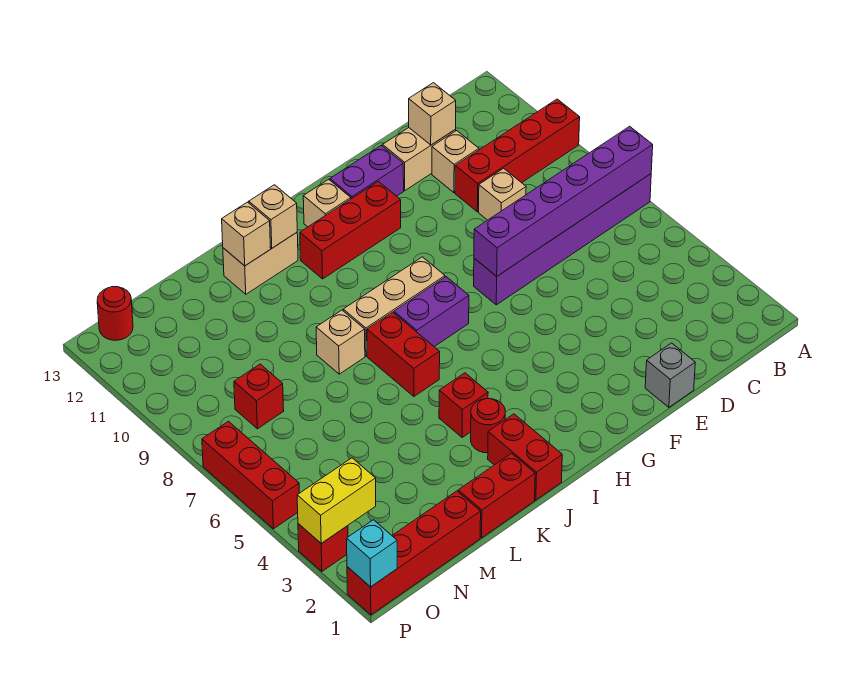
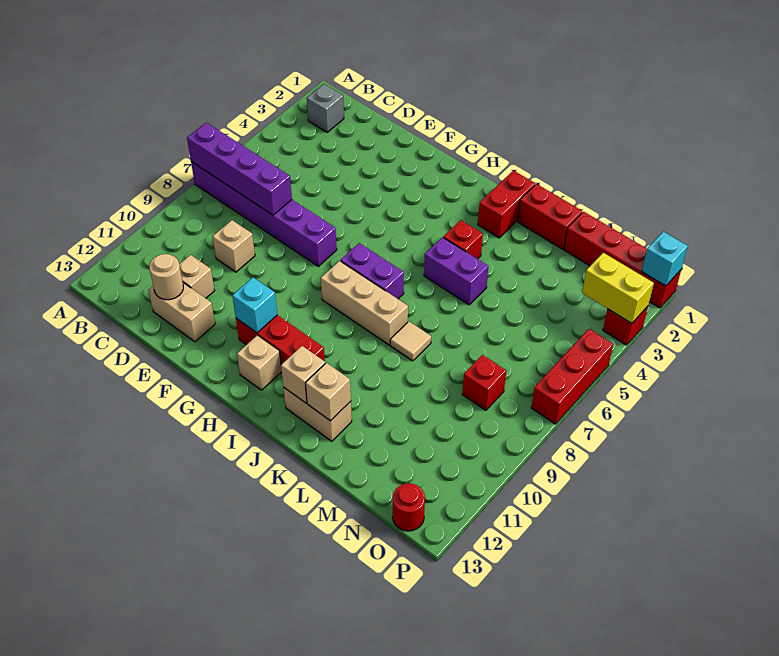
purple 1x6 brick [474,126,653,276] -> purple 1x4 brick [187,123,292,215]
red 1x4 brick [455,99,580,212] -> none
tan 1x1 brick [409,83,456,145] -> tan 1x1 round brick [149,254,183,300]
grey 1x1 brick [645,343,695,407] -> grey 1x1 brick moved to [307,84,344,132]
purple 1x2 brick [330,145,404,199] -> purple 1x2 brick moved to [424,237,488,305]
none -> cyan 1x1 brick [232,277,277,333]
red 1x1 round brick [471,399,505,453] -> none
red 1x2 brick [367,312,440,396] -> none
tan 1x1 brick [316,310,365,374] -> tan 1x1 tile [390,321,431,361]

